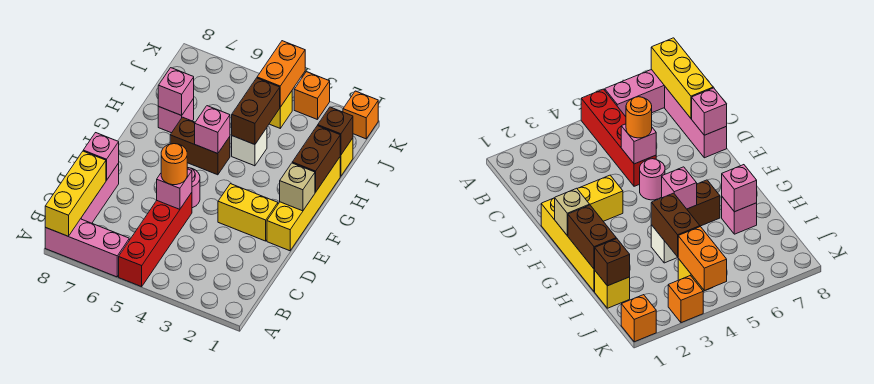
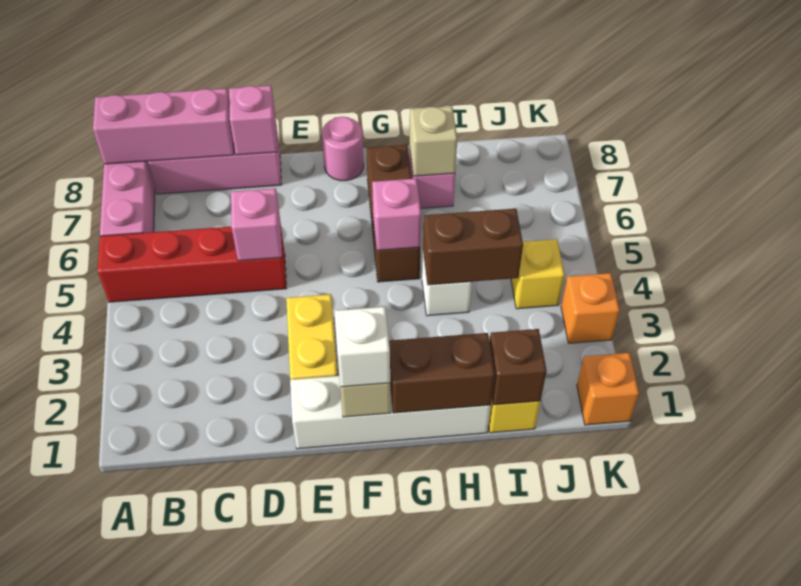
yellow 1x3 brick [45,151,106,236] -> pink 1x3 brick [93,89,234,164]
orange 1x1 round brick [161,144,187,185] -> none
yellow 1x4 brick [267,157,340,251] -> white 1x4 brick [290,376,491,449]
pink 1x1 round brick [187,168,200,208] -> pink 1x1 round brick moved to [322,117,364,181]
none -> white 1x1 brick [334,307,390,387]
brown 1x2 brick [170,117,230,175] -> brown 1x3 brick [366,145,420,282]
pink 1x1 brick [158,68,194,115] -> tan 1x1 brick [410,106,457,176]
orange 1x2 brick [257,41,305,107] -> none

